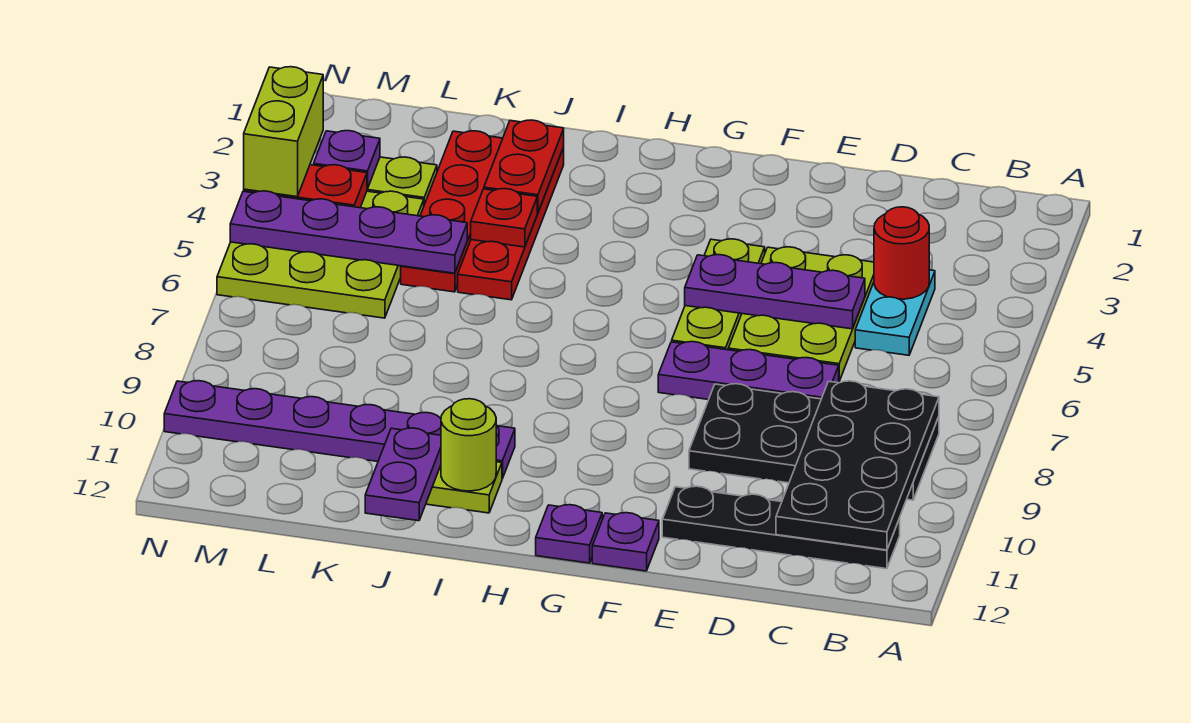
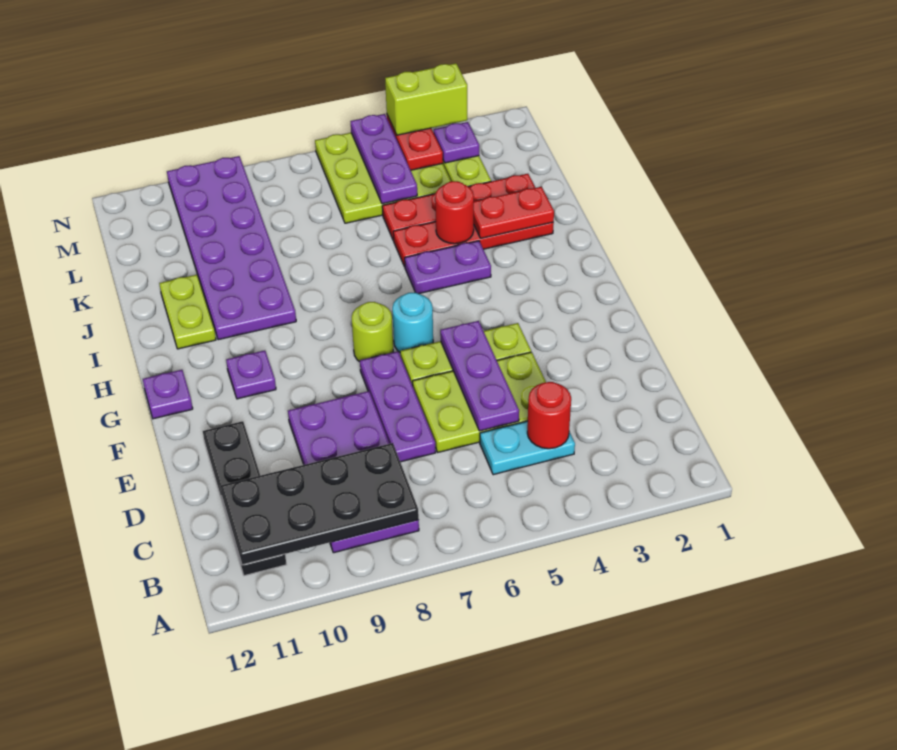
black 2x4 plate [689,384,939,500] -> purple 2x4 plate [288,391,419,553]
purple 1x1 plate [592,513,659,571] -> purple 1x1 plate moved to [226,350,276,399]
none -> cyan 1x1 round brick [392,293,433,352]
purple 1x6 plate [164,381,515,479] -> purple 2x6 plate [167,156,296,340]
lime 1x1 round brick [441,399,496,491] -> lime 1x1 round brick moved to [352,302,393,362]
red 1x1 plate [471,189,537,247] -> red 1x1 round brick [435,181,474,244]
purple 1x2 plate [365,428,441,521] -> purple 1x2 plate moved to [405,241,491,294]
purple 1x4 plate [230,191,467,273] -> purple 1x3 plate [351,114,417,204]

